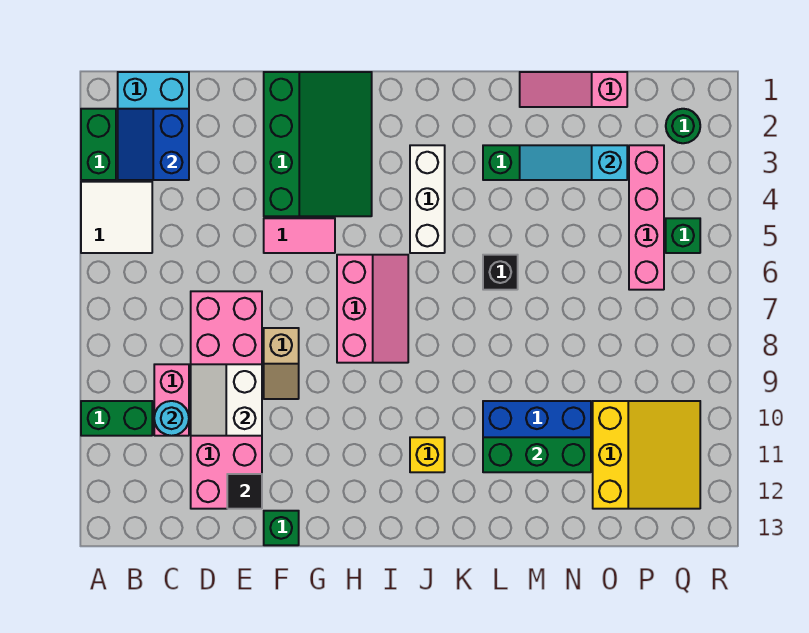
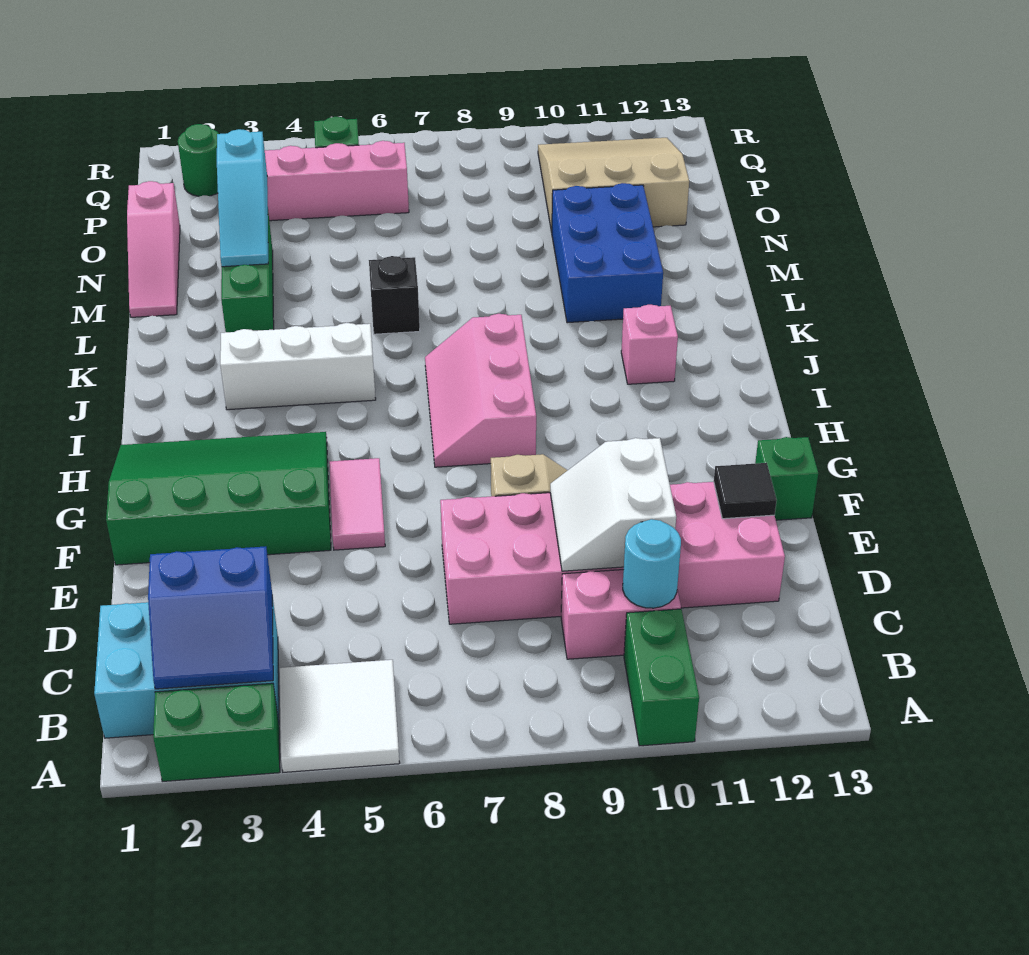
white 2x2 slope [191,364,262,436] -> white 2x2 slope turned to [550,438,676,571]
pink 2x3 slope [337,255,408,363] -> pink 2x3 slope turned to [425,314,536,467]
yellow 1x1 brick [410,437,445,472] -> pink 1x1 brick [621,305,678,384]
green 1x3 brick [483,437,591,472] -> none
yellow 3x3 slope [593,401,700,509] -> tan 3x3 slope [538,138,689,232]

